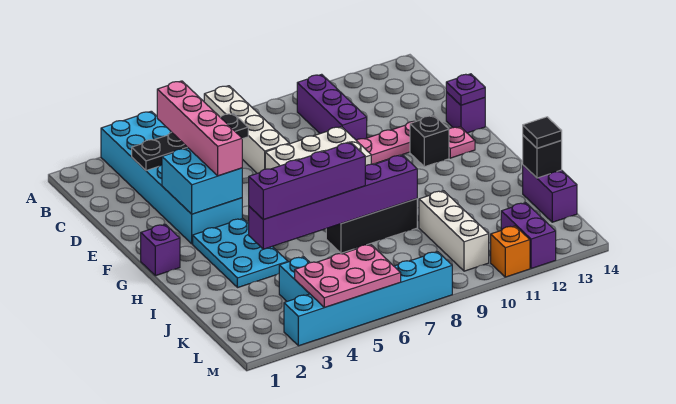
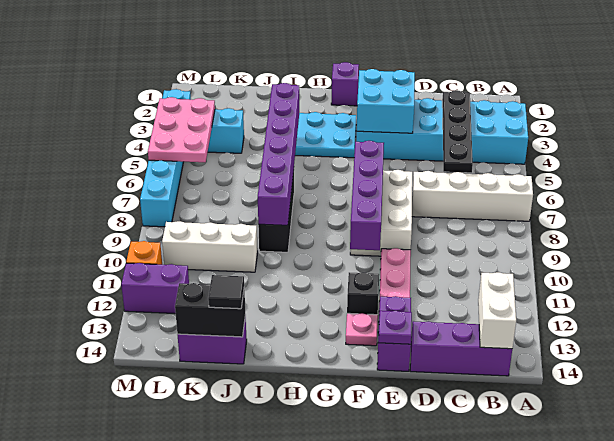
purple 1x3 brick [297,74,367,140] -> purple 1x3 brick moved to [410,321,512,376]
none -> white 1x2 brick [478,272,516,349]
pink 1x4 brick [157,81,242,176] -> none
purple 1x1 brick [446,92,485,133] -> purple 1x2 brick [377,296,411,371]
purple 1x4 brick [249,143,365,220] -> purple 1x4 brick moved to [350,141,384,250]
black 1x1 brick [523,135,562,178] -> black 1x2 brick [175,283,245,337]

